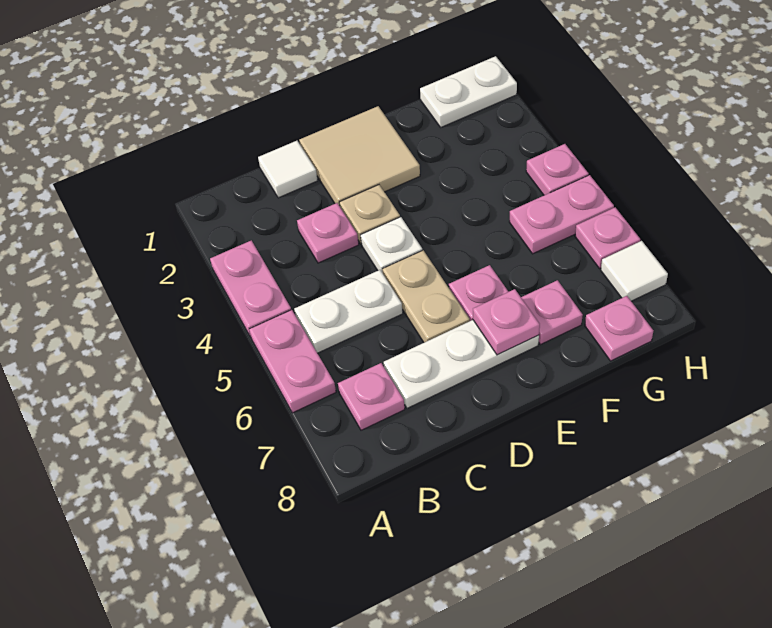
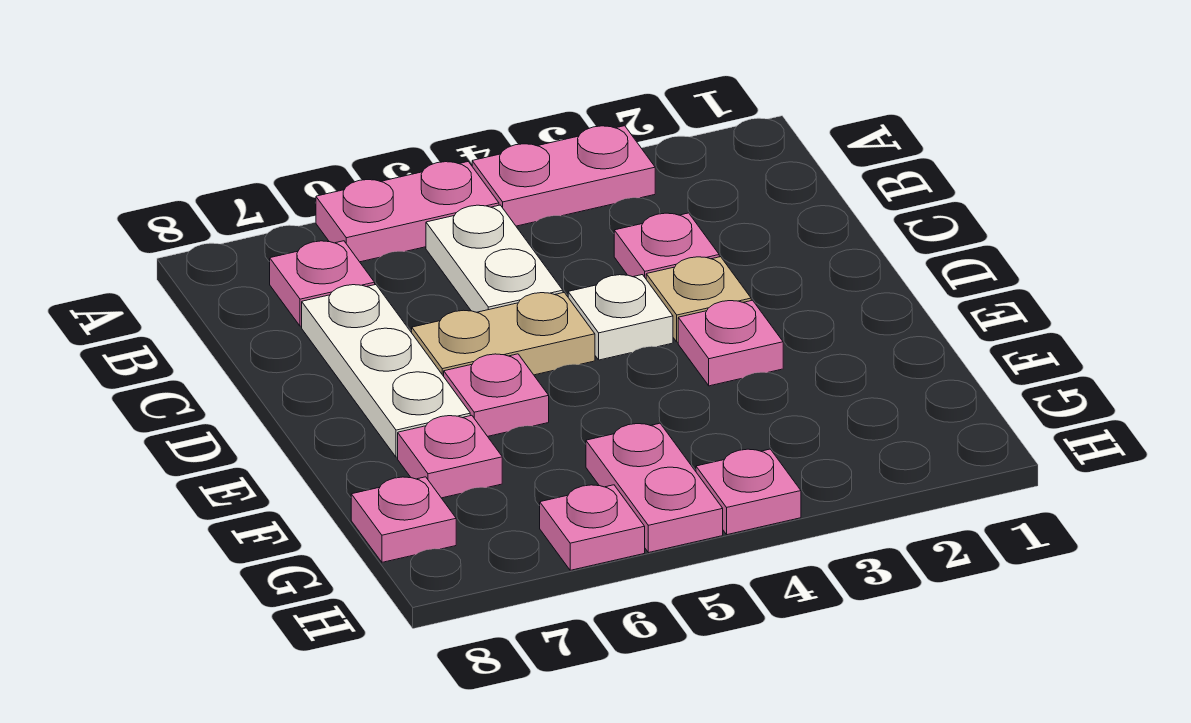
white 1x1 tile [258,141,318,198] -> none
tan 2x2 tile [299,106,420,206] -> none
pink 1x1 plate [473,289,540,355] -> pink 1x1 plate moved to [678,300,783,386]
white 1x2 plate [420,56,517,127] -> none
white 1x1 tile [601,241,668,301] -> none

